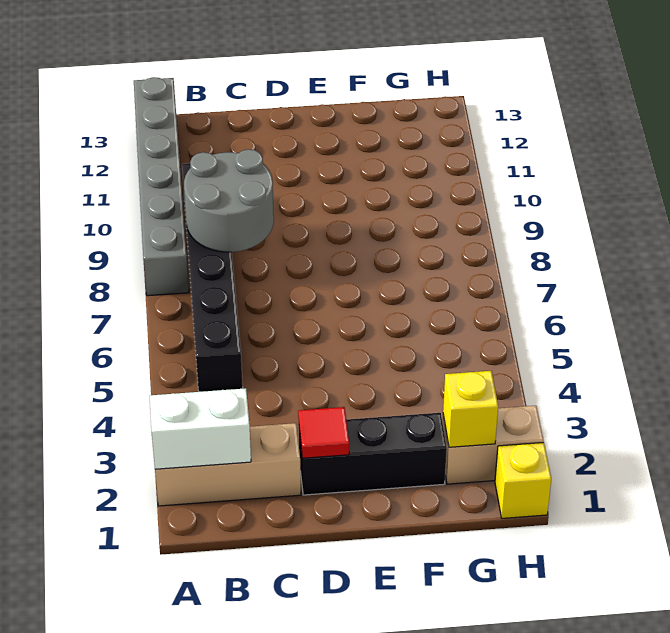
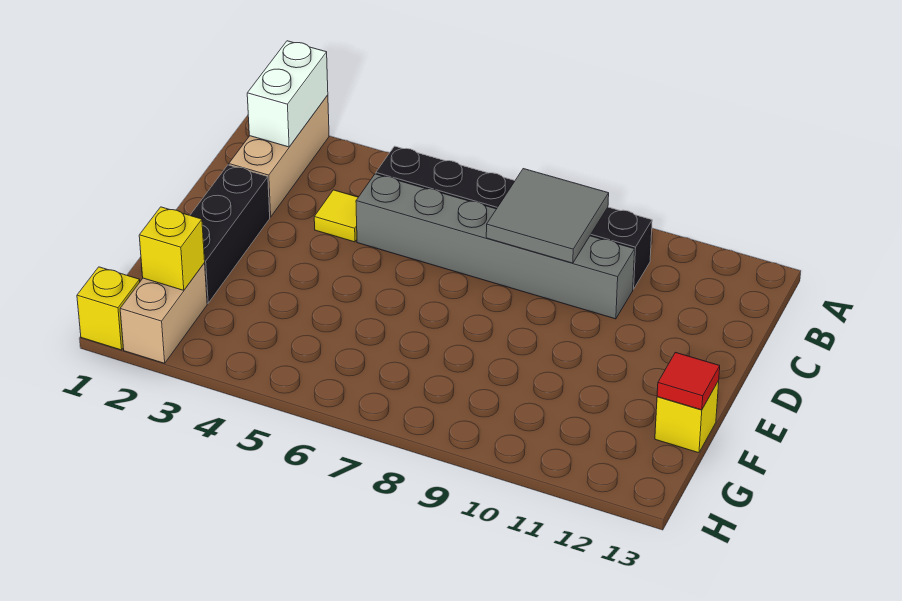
grey 1x6 brick [134,77,189,296] -> grey 1x6 brick moved to [356,174,635,319]
grey 2x2 round brick [184,149,274,252] -> grey 2x2 tile [486,169,609,263]
none -> yellow 1x1 tile [314,190,358,242]
red 1x1 tile [298,407,349,458] -> red 1x1 tile moved to [657,352,720,410]
none -> yellow 1x1 brick [655,381,719,453]

